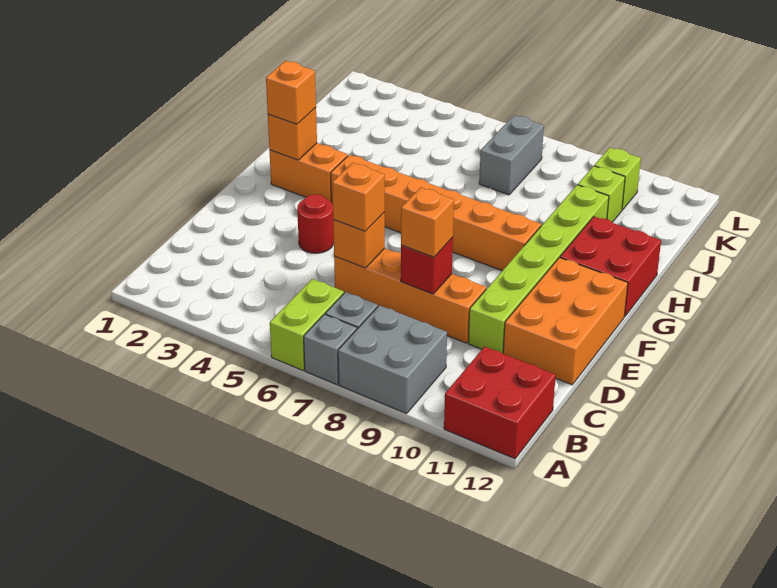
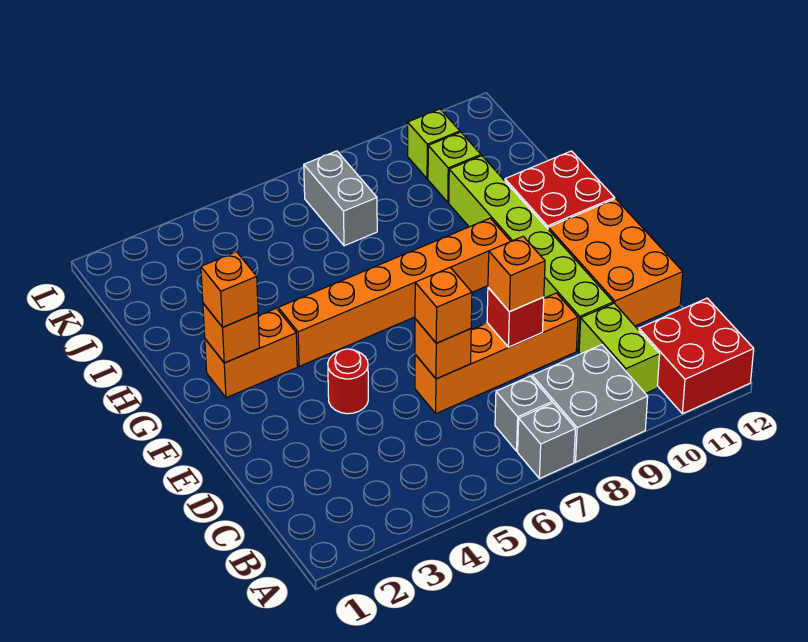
lime 1x2 brick [270,279,344,370] -> lime 1x2 brick moved to [579,303,660,394]

